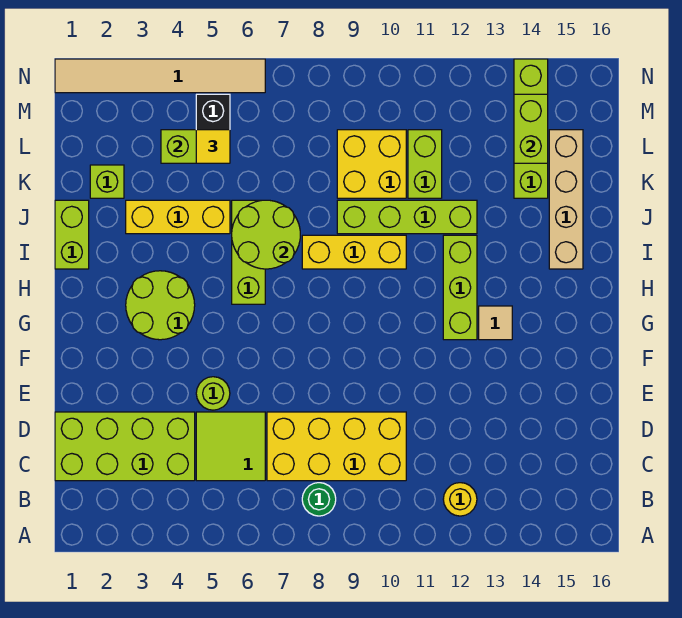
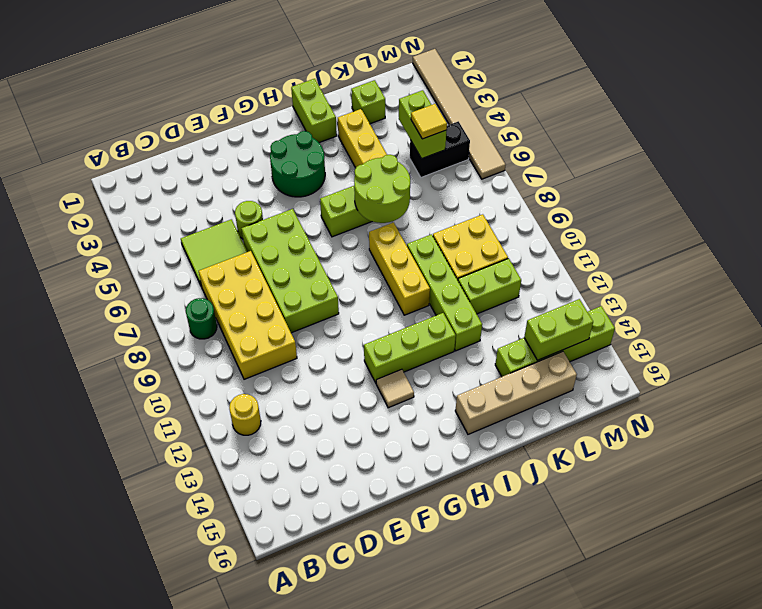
lime 2x4 brick [55,412,195,481] -> lime 2x4 brick moved to [242,209,339,333]
lime 2x2 round brick [126,271,195,340] -> green 2x2 round brick [270,131,325,197]
lime 1x2 brick [55,200,89,269] -> lime 1x2 brick turned to [291,79,337,143]

